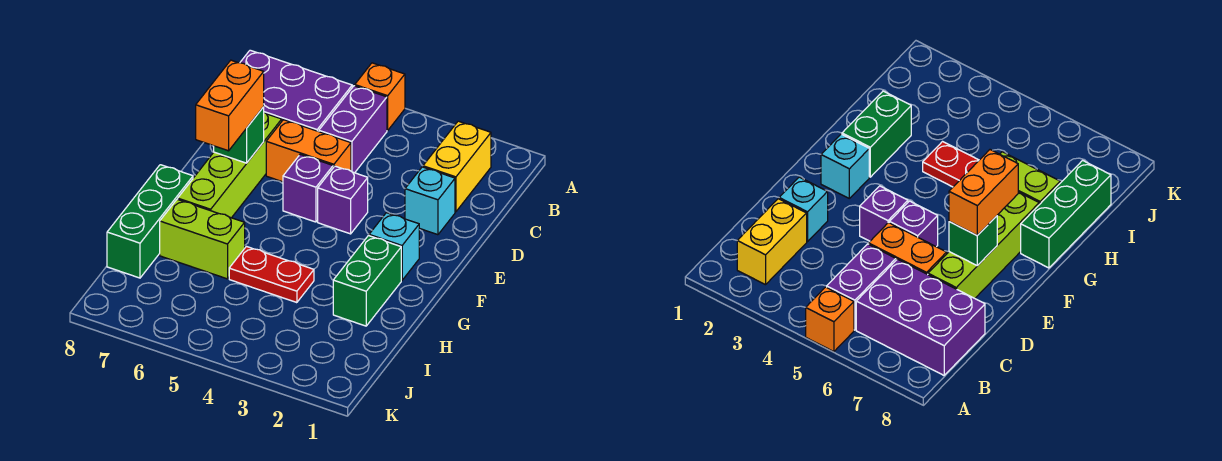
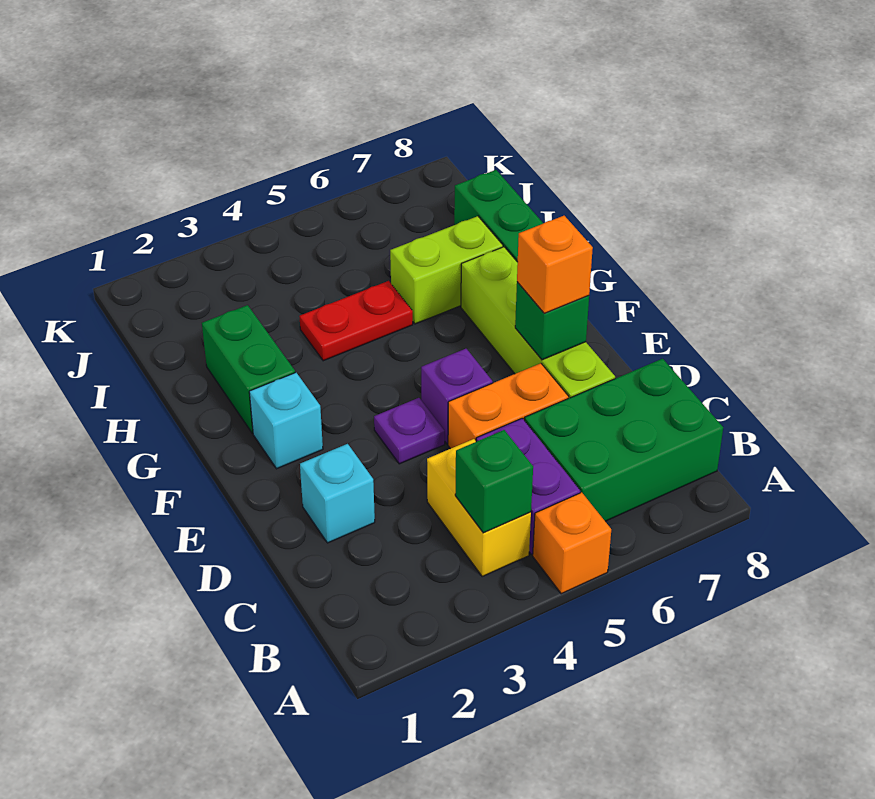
yellow 1x2 brick [423,121,491,212] -> yellow 1x2 brick moved to [427,439,531,576]
none -> green 1x1 brick [455,430,533,533]
purple 2x3 brick [240,50,352,132] -> green 2x3 brick [525,359,723,521]
purple 1x1 brick [318,166,368,234] -> purple 1x1 plate [374,398,445,464]
orange 1x2 brick [196,60,264,151] -> orange 1x1 brick [517,216,593,313]

